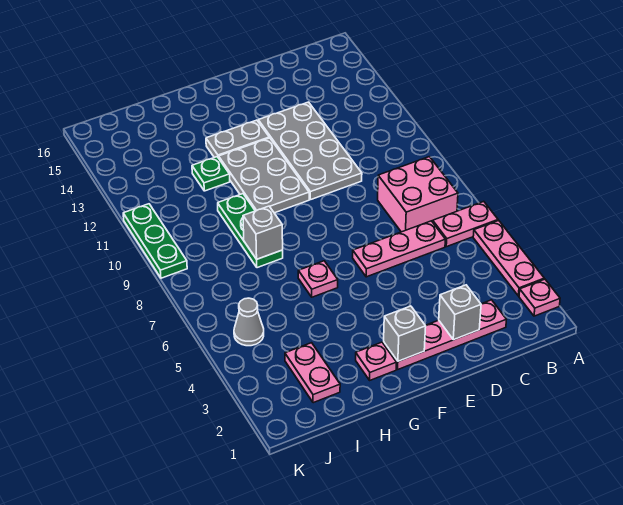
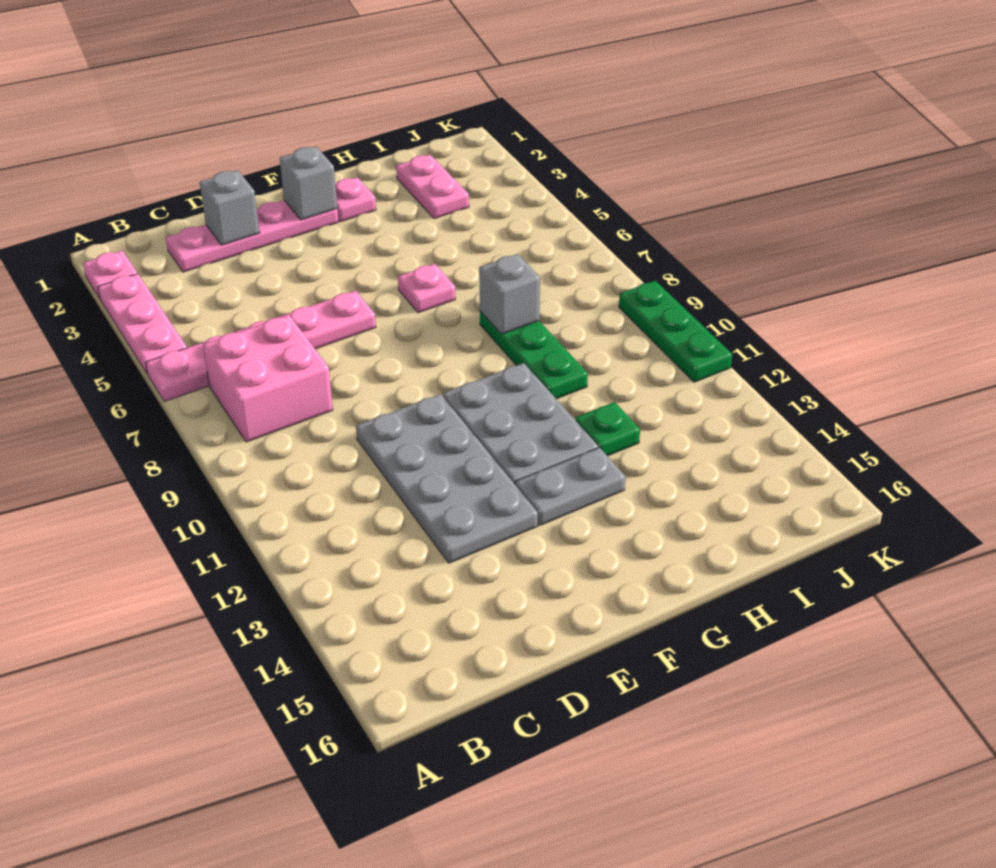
grey 1x1 cone [234,298,264,346] -> none

